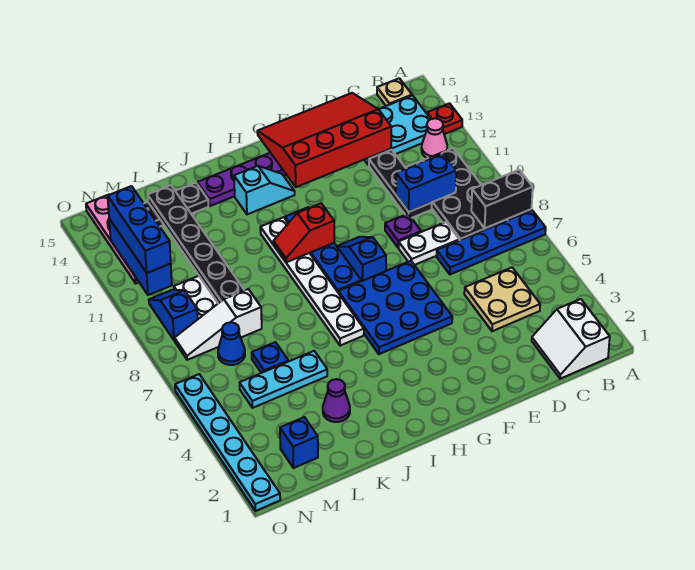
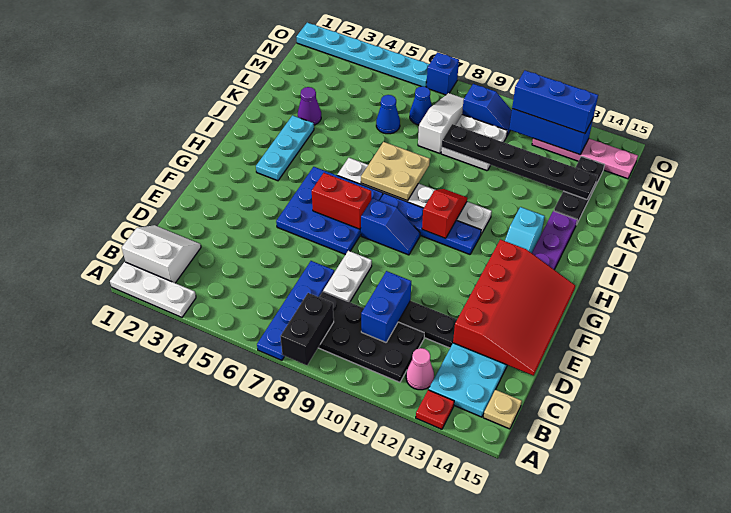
none -> white 1x3 plate [110,262,196,317]
tan 2x2 plate [464,268,540,331] -> tan 2x2 plate moved to [361,142,430,201]
purple 1x1 plate [385,214,421,247] -> none
none -> red 1x2 brick [312,173,371,229]
cyan 1x3 plate [240,351,327,408] -> cyan 1x3 plate moved to [256,115,314,181]
blue 1x1 plate [252,342,288,373] -> blue 1x1 cone [376,95,400,134]
blue 1x1 brick [280,417,318,468] -> blue 1x1 brick moved to [427,52,459,95]

